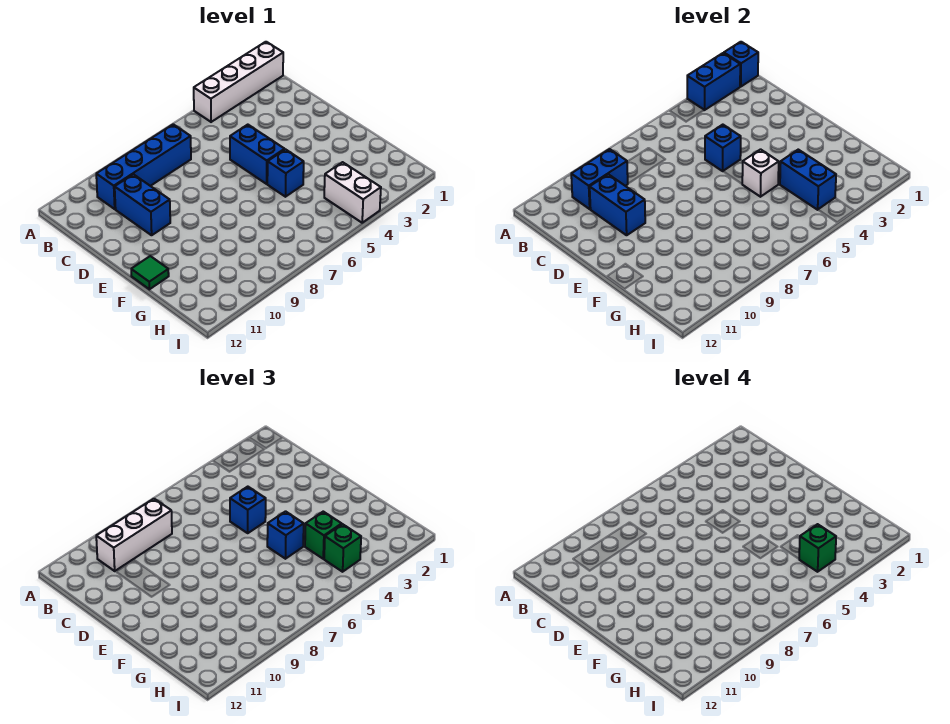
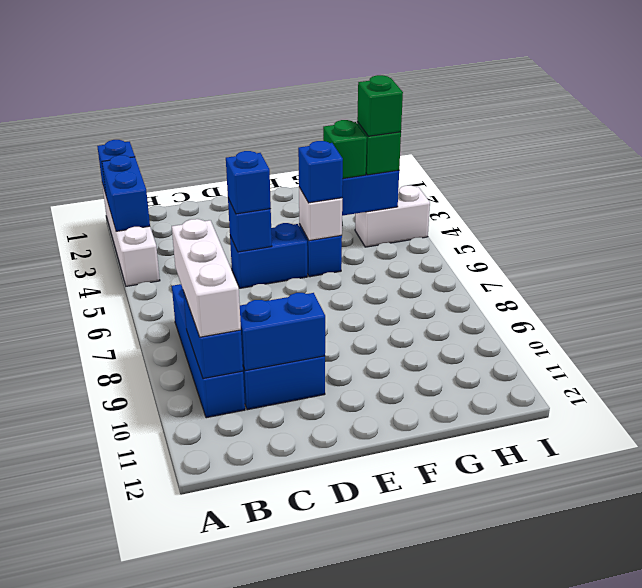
green 1x1 tile [131,256,169,289] -> none

